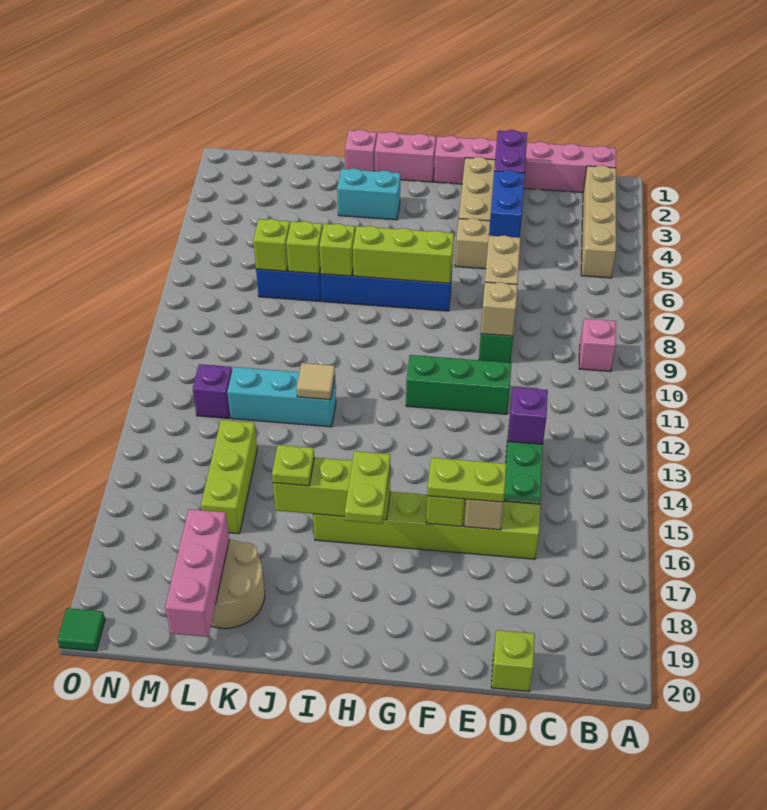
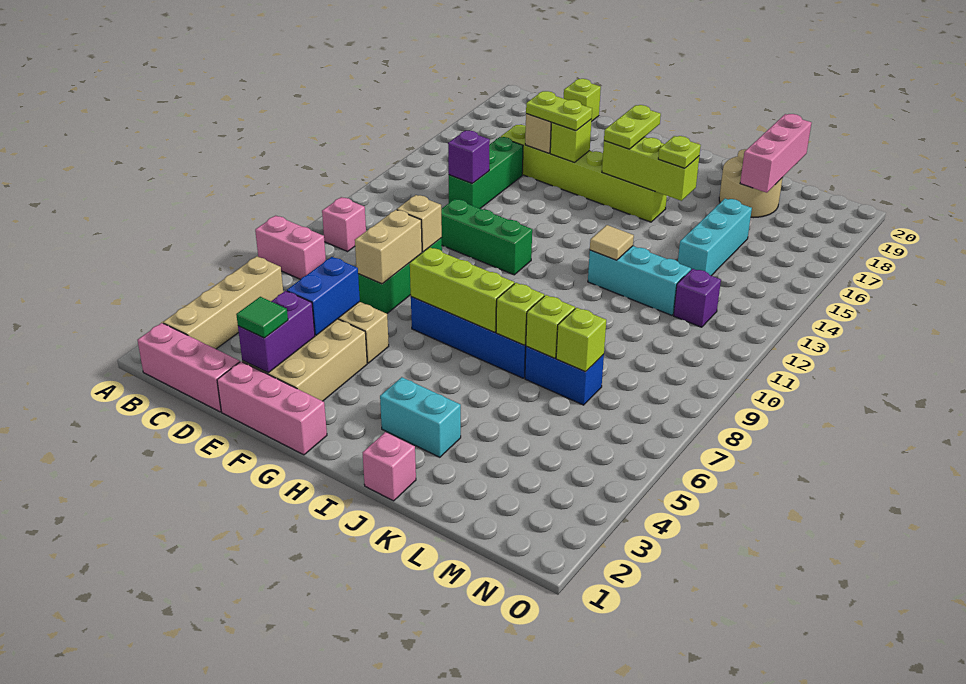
pink 1x2 brick [375,132,436,182] -> pink 1x2 brick moved to [255,216,326,280]
lime 1x3 brick [201,420,257,534] -> cyan 1x3 brick [678,199,752,276]
green 1x1 tile [57,608,105,651] -> green 1x1 tile moved to [236,297,288,338]

